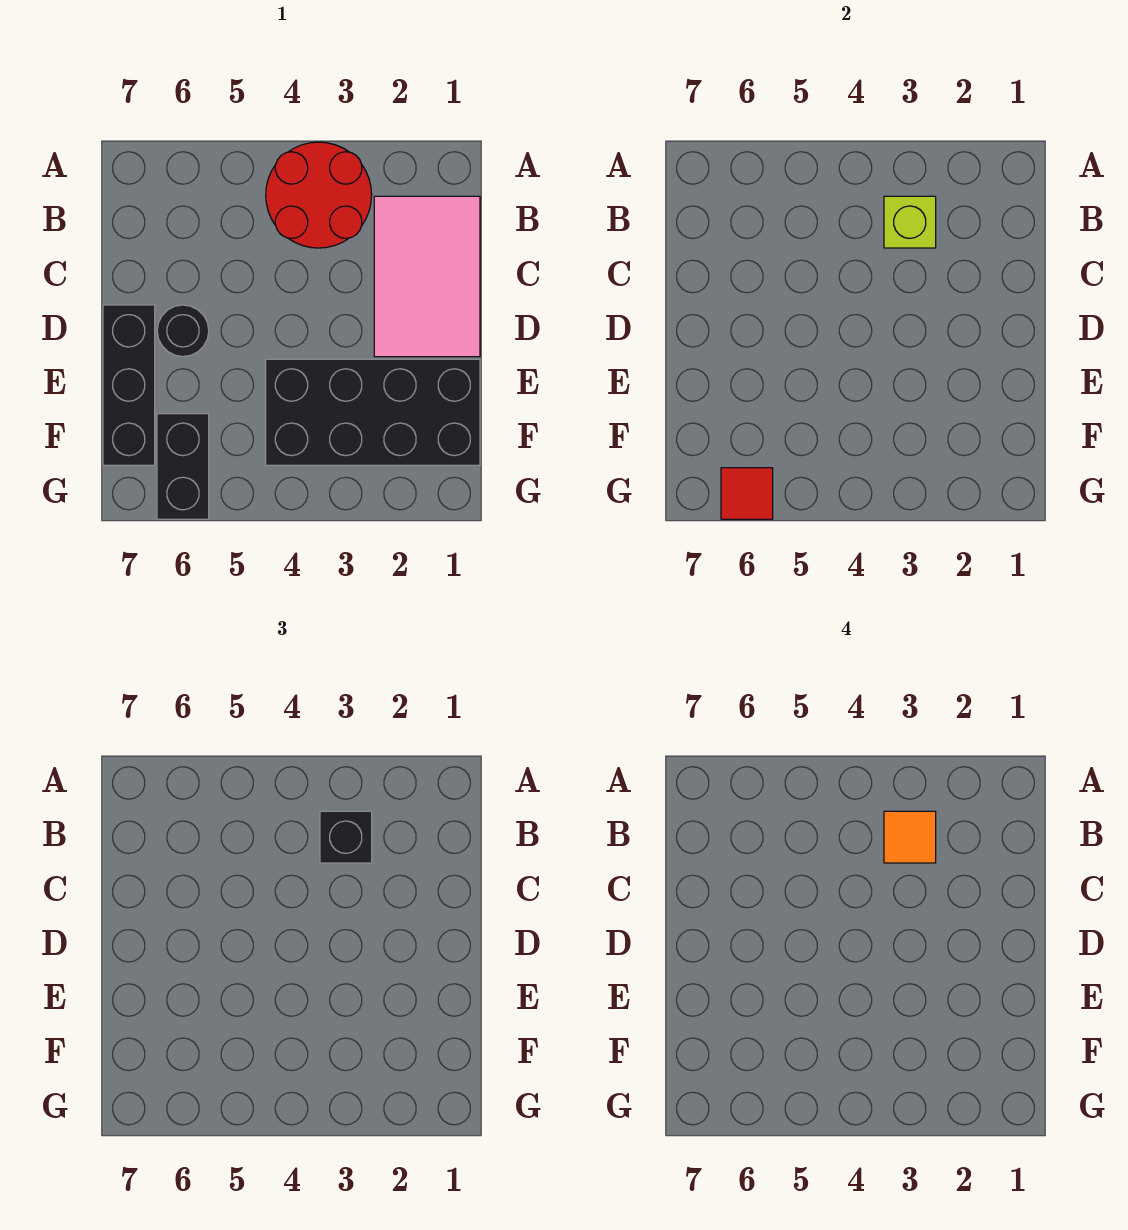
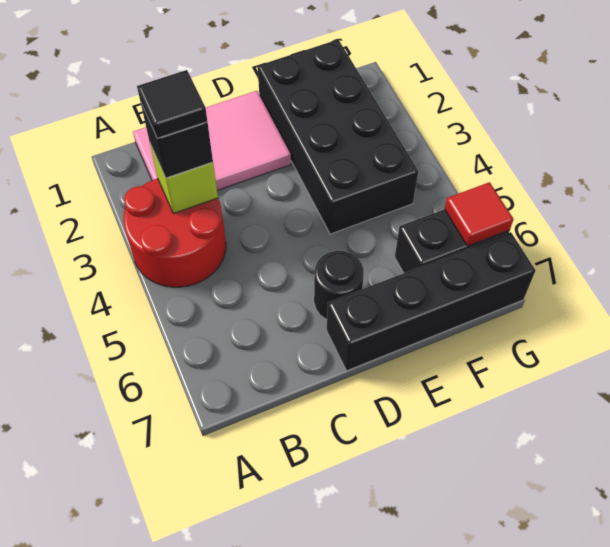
orange 1x1 tile [884,811,936,863] -> black 1x1 tile [137,70,207,138]
black 1x3 brick [103,305,155,465] -> black 1x4 brick [327,232,536,371]

